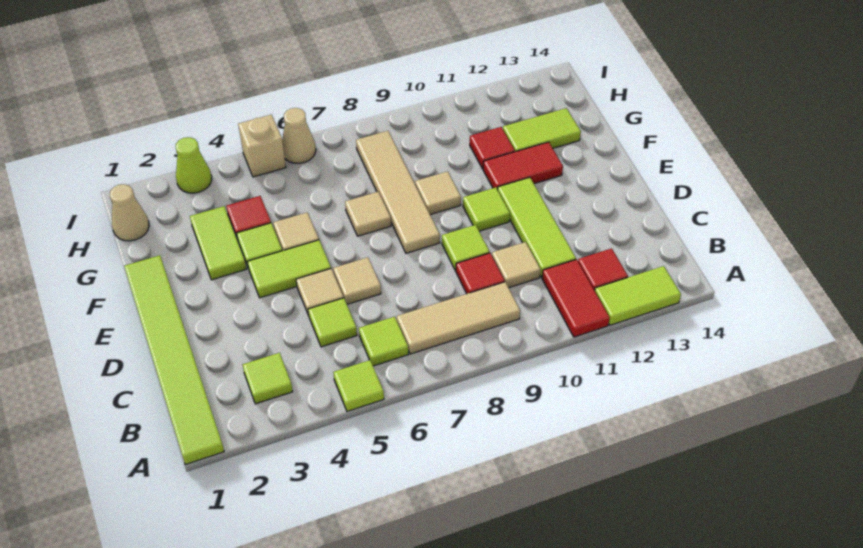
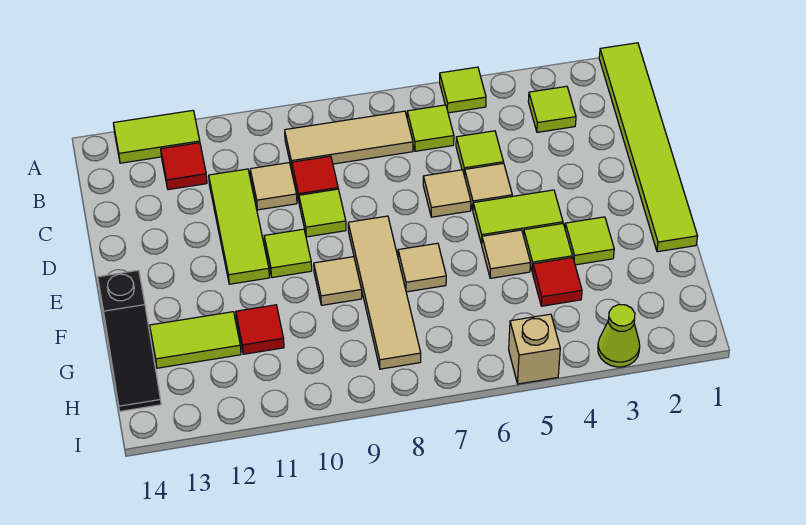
red 1x2 tile [542,259,610,337] -> none
lime 1x2 tile [190,206,247,280] -> lime 1x1 tile [565,217,614,265]
red 1x2 tile [483,142,563,190] -> none
none -> black 1x3 slope [98,270,161,411]
tan 1x1 cone [110,184,149,241] -> none
tan 1x1 cone [282,108,316,163] -> none

